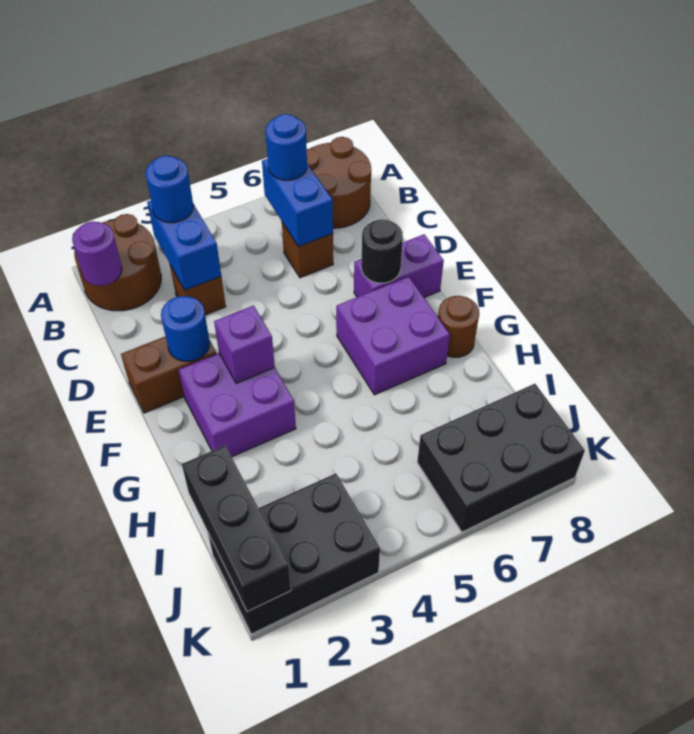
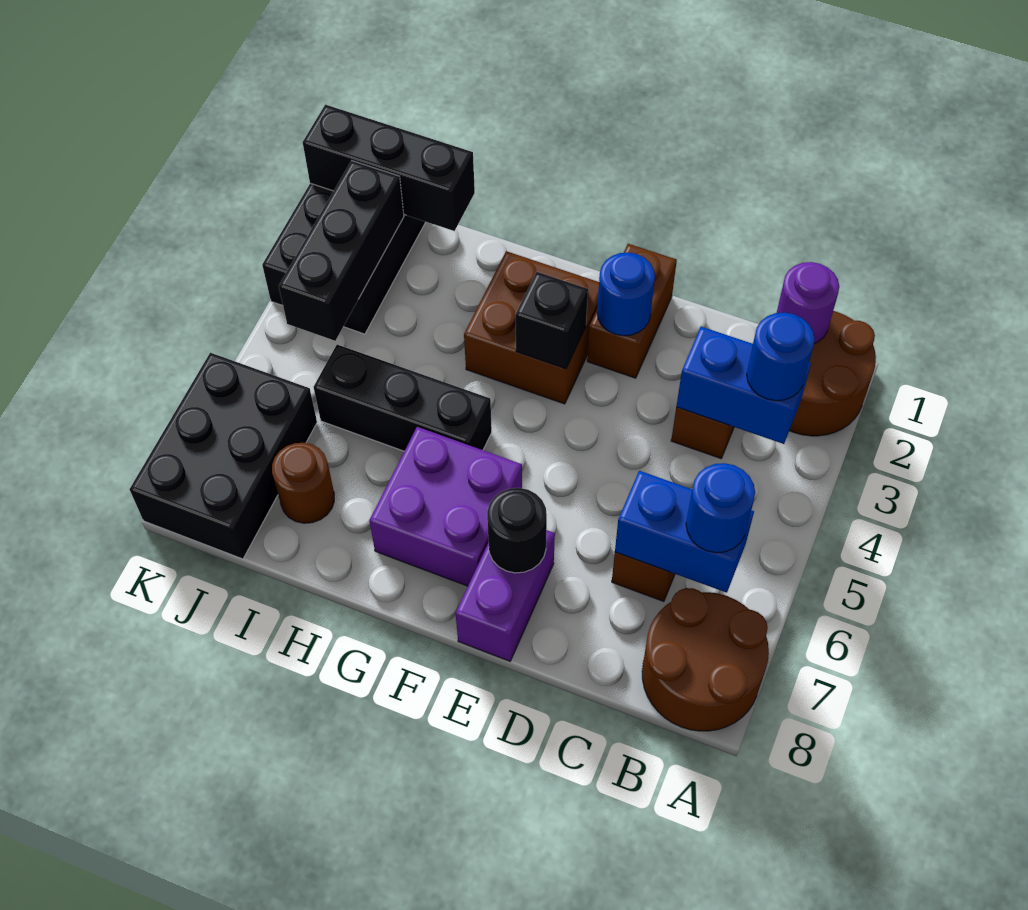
purple 2x2 brick [179,353,296,457] -> brown 2x2 brick [464,251,599,404]
purple 1x1 brick [214,306,275,383] -> black 1x1 brick [516,272,588,369]
none -> black 1x3 brick [314,345,492,451]
brown 1x1 round brick [438,296,479,357] -> brown 1x1 round brick moved to [272,443,334,523]
none -> black 1x3 brick [279,161,404,341]

